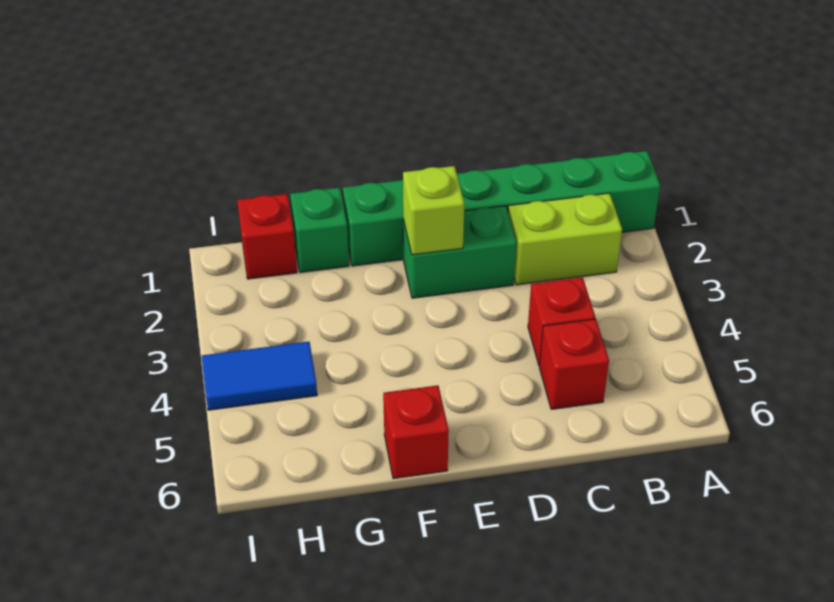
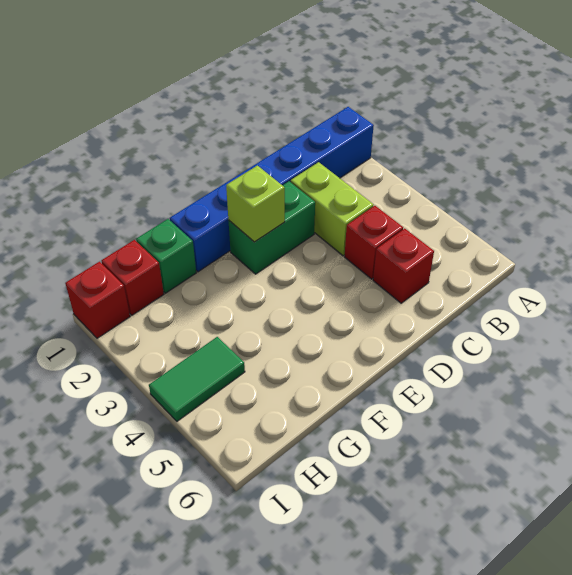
green 1x6 brick [343,151,660,266] -> blue 1x6 brick [170,107,374,272]
lime 1x2 brick [508,193,622,285] -> lime 1x2 brick turned to [291,162,373,256]
red 1x1 brick [383,385,449,479] -> red 1x1 brick moved to [65,262,130,338]
blue 1x2 tile [202,342,317,410] -> green 1x2 tile [149,337,245,421]

